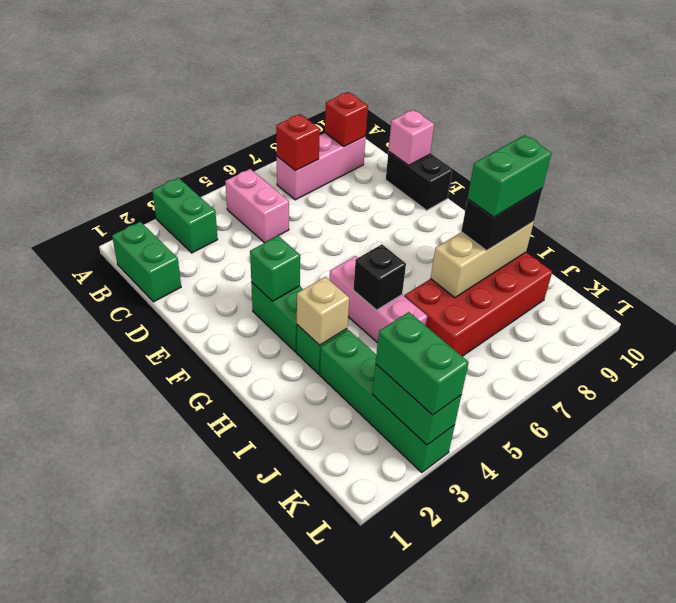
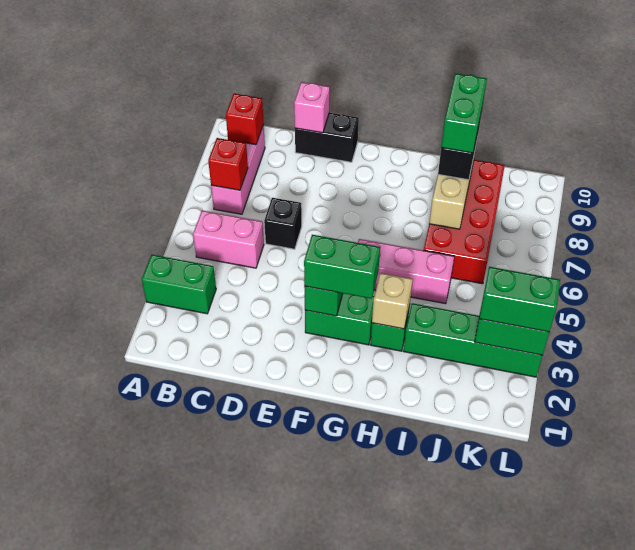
green 1x2 brick [112,222,181,302] -> green 1x2 brick moved to [304,235,380,299]
black 1x1 brick [353,245,406,310] -> black 1x1 brick moved to [264,198,302,249]

